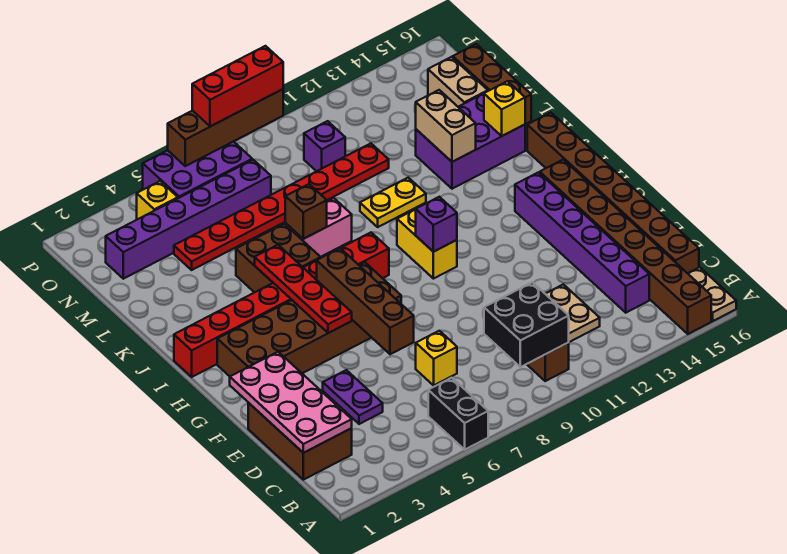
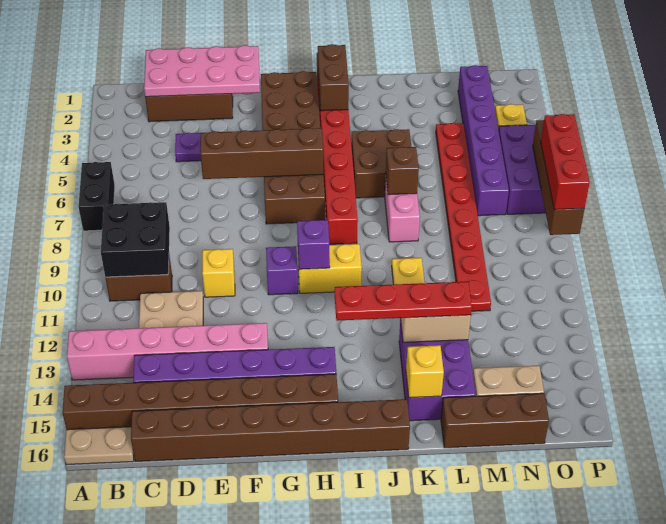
black 1x2 brick [428,378,488,449] -> black 1x2 brick turned to [79,162,115,231]
none -> pink 1x6 brick [67,323,268,380]
yellow 1x1 brick [416,331,457,385] -> yellow 1x1 brick moved to [202,249,235,297]
red 1x4 plate [255,245,352,333] -> red 1x4 plate moved to [335,282,472,321]
none -> brown 1x2 brick [318,44,349,111]
purple 1x1 brick [304,121,345,171] -> purple 1x1 brick moved to [266,246,298,295]

